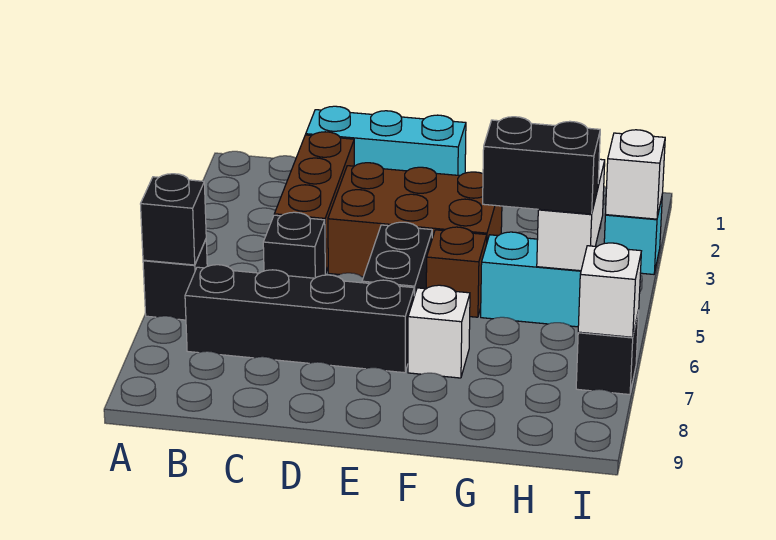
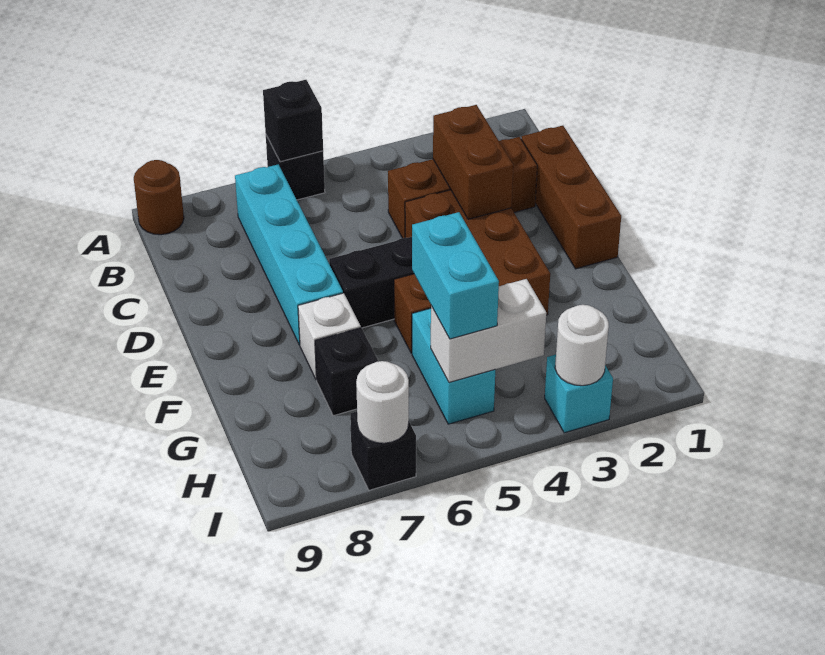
none -> brown 1x1 round brick [134,160,184,235]
black 1x4 brick [185,265,414,373] -> cyan 1x4 brick [235,164,343,345]
cyan 1x3 brick [306,106,466,176] -> brown 1x3 brick [521,126,621,269]
none -> brown 1x2 brick [433,105,513,219]
black 1x1 brick [263,212,325,278] -> black 1x1 brick moved to [315,328,378,416]
black 1x2 brick [483,117,600,214] -> cyan 1x2 brick [412,212,499,339]
white 1x1 brick [605,130,665,219] -> white 1x1 round brick [555,305,609,386]
white 1x1 brick [578,243,641,337] -> white 1x1 round brick [356,361,409,443]

